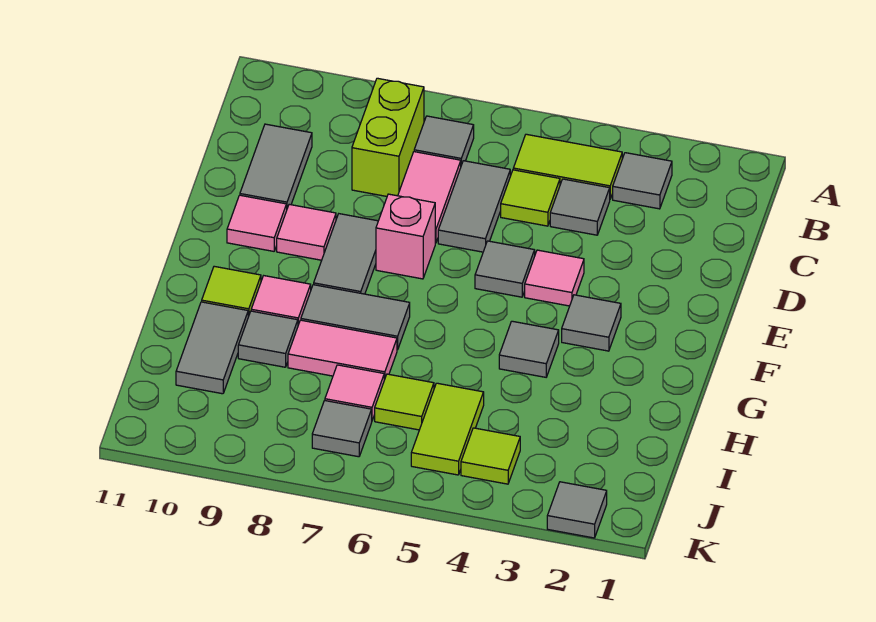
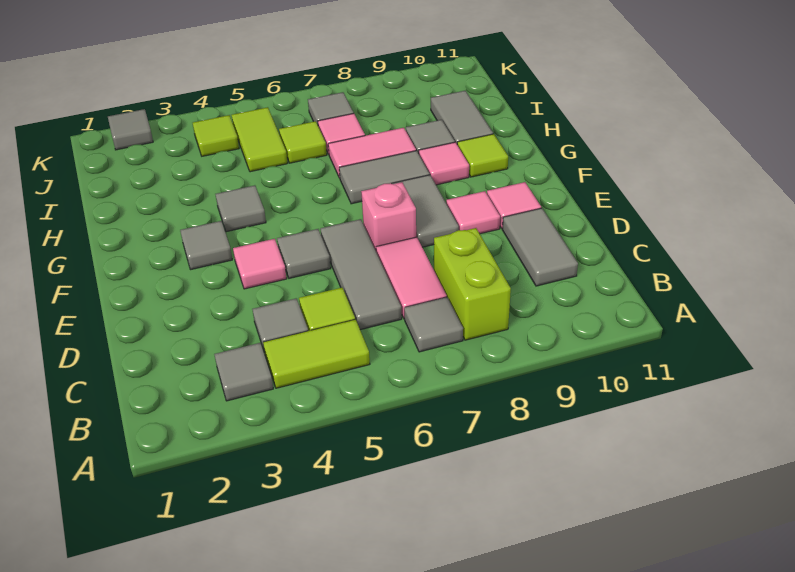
grey 1x2 tile [438,161,510,252] -> grey 1x3 tile [320,219,402,330]

